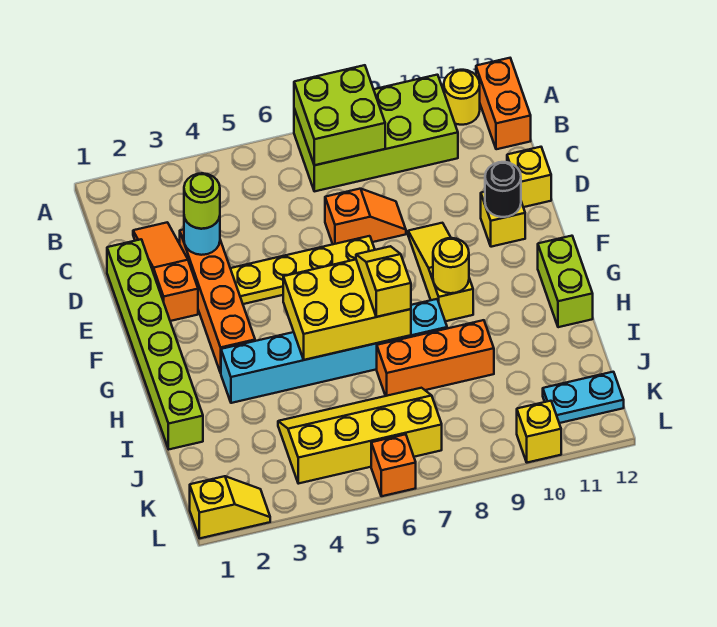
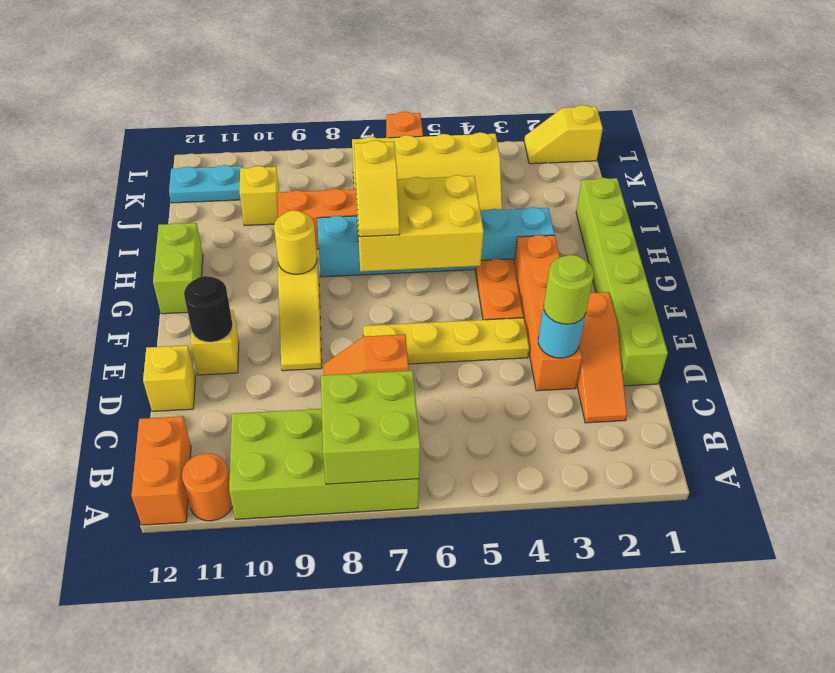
yellow 1x1 round brick [444,70,480,125] -> orange 1x1 round brick [182,453,233,521]
none -> orange 1x2 plate [475,259,524,320]
yellow 1x1 brick [517,401,561,463] -> yellow 1x1 brick moved to [239,166,279,225]

